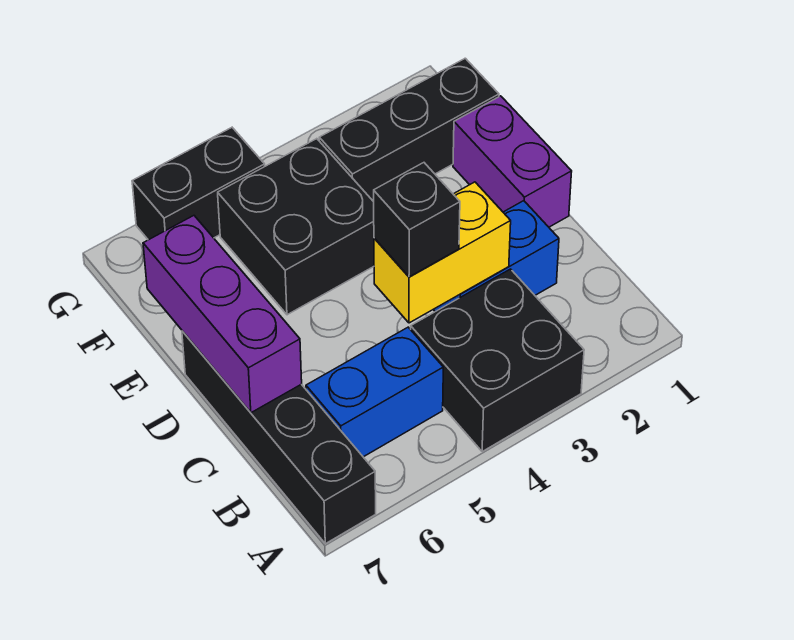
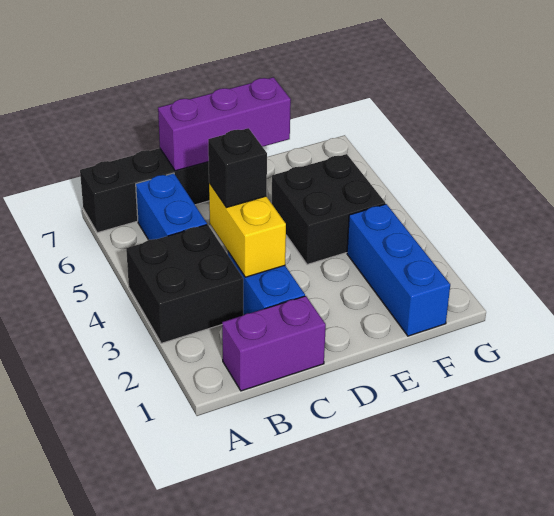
purple 1x2 brick [453,96,572,227] -> purple 1x2 brick moved to [222,296,326,391]
black 1x3 brick [319,58,499,202] -> blue 1x3 brick [347,204,450,336]
black 1x2 brick [132,128,265,240] -> none

